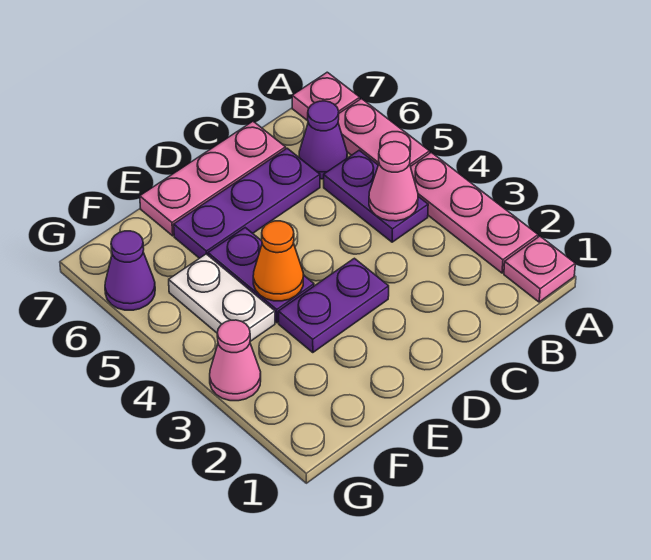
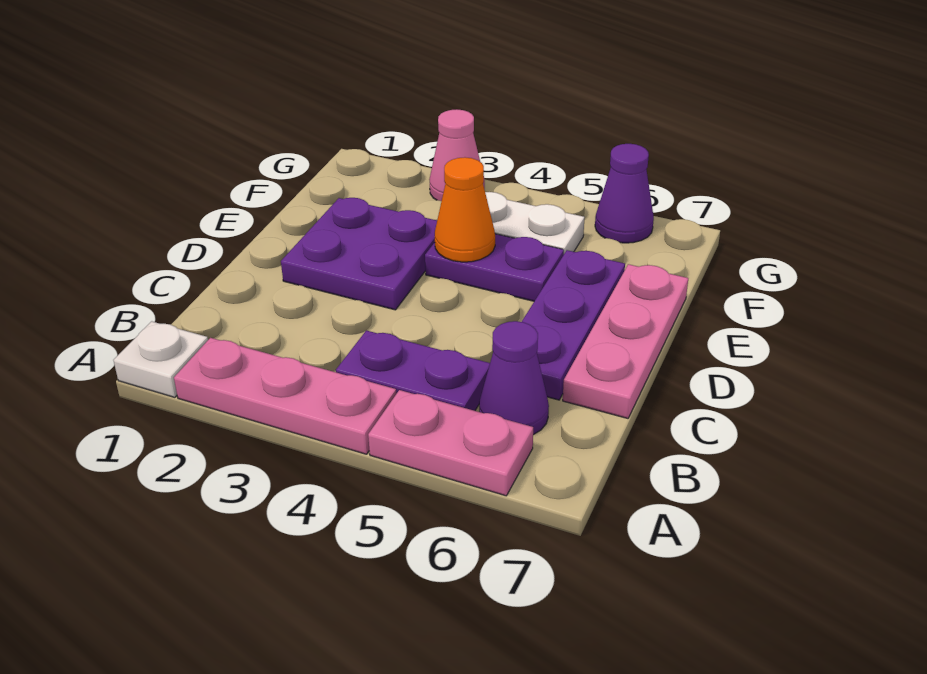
pink 1x1 plate [504,236,575,302] -> white 1x1 plate [113,321,208,397]
pink 1x1 plate [292,72,360,121] -> none
pink 1x1 cone [369,142,418,221] -> none
purple 1x2 plate [279,258,389,353] -> purple 2x2 plate [281,198,437,310]

